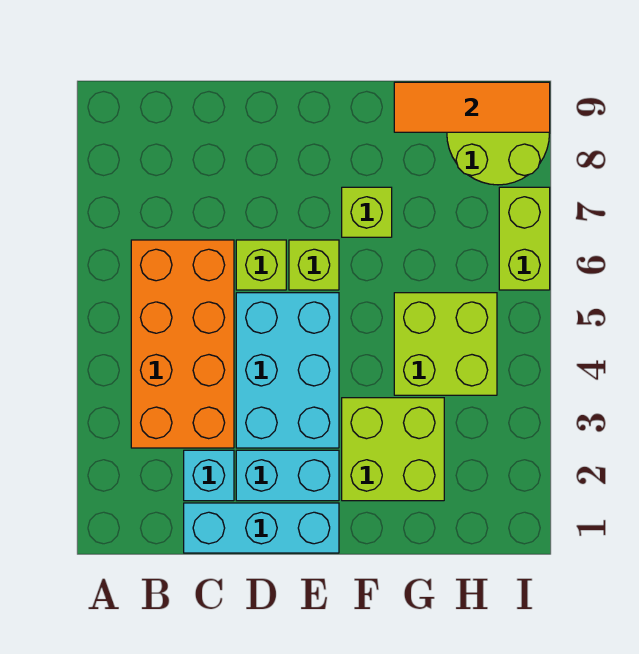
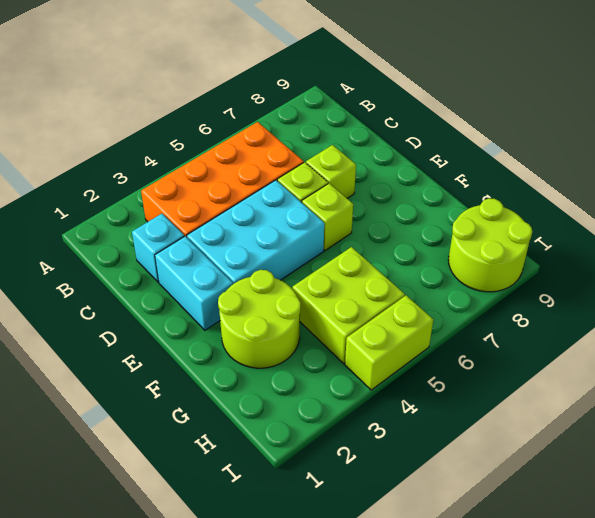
cyan 1x3 brick [184,503,339,553] -> none
lime 2x2 brick [342,398,444,501] -> lime 2x2 round brick [218,270,301,368]
lime 1x1 brick [342,187,392,237] -> lime 1x1 brick moved to [306,145,356,198]
orange 1x3 tile [394,82,550,132] -> none
lime 1x2 brick [499,187,550,290] -> lime 1x2 brick moved to [345,295,433,390]

